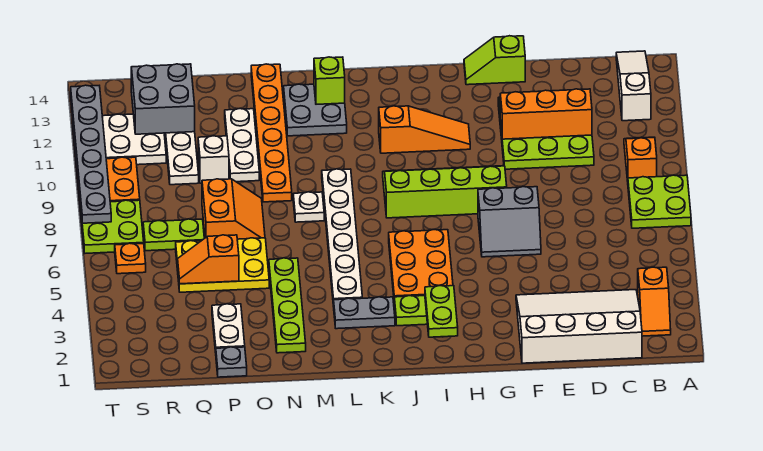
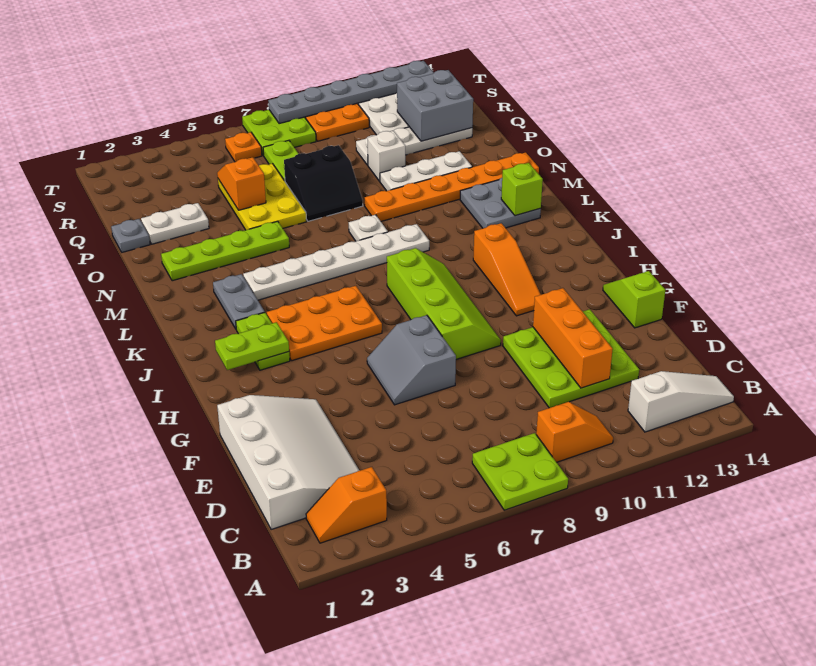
orange 2x2 slope [202,179,265,239] -> black 2x2 slope [284,145,363,221]

